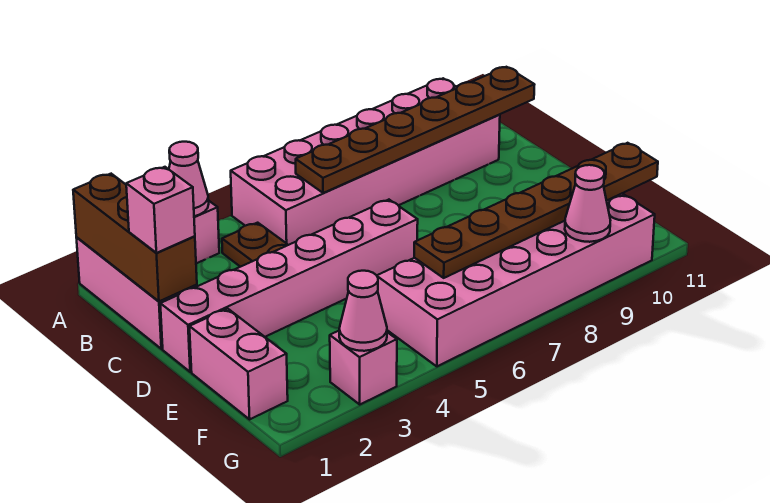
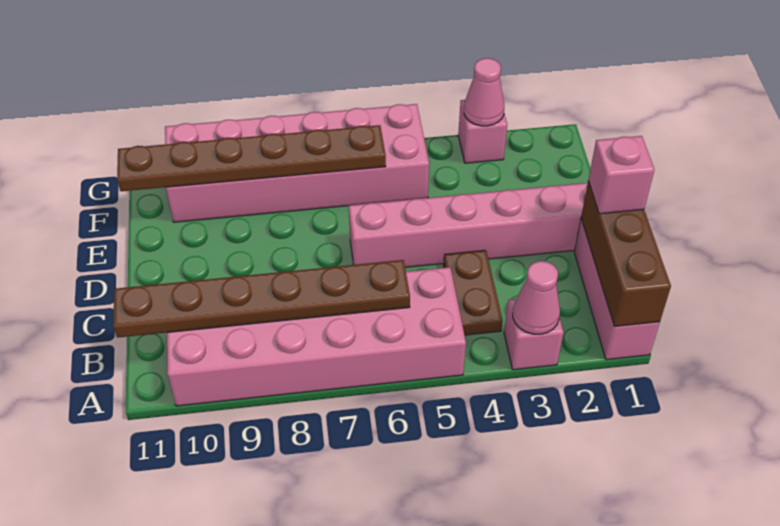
pink 1x2 brick [190,309,288,419] -> none
pink 1x1 cone [565,165,610,242] -> none

